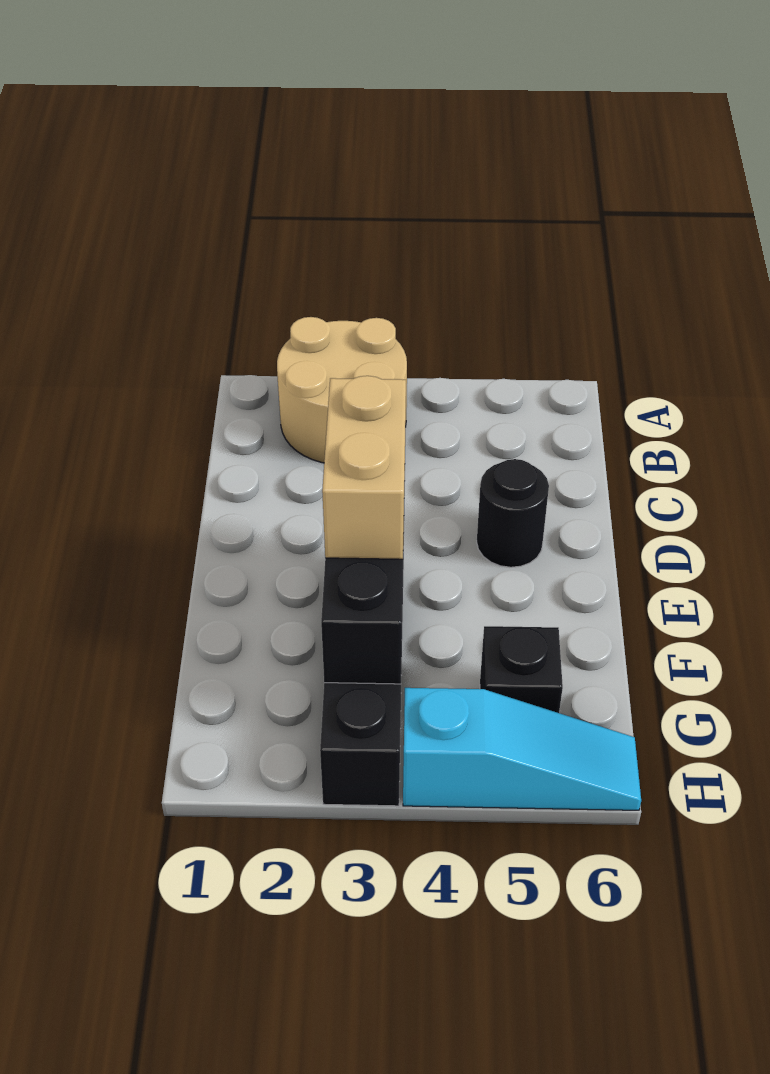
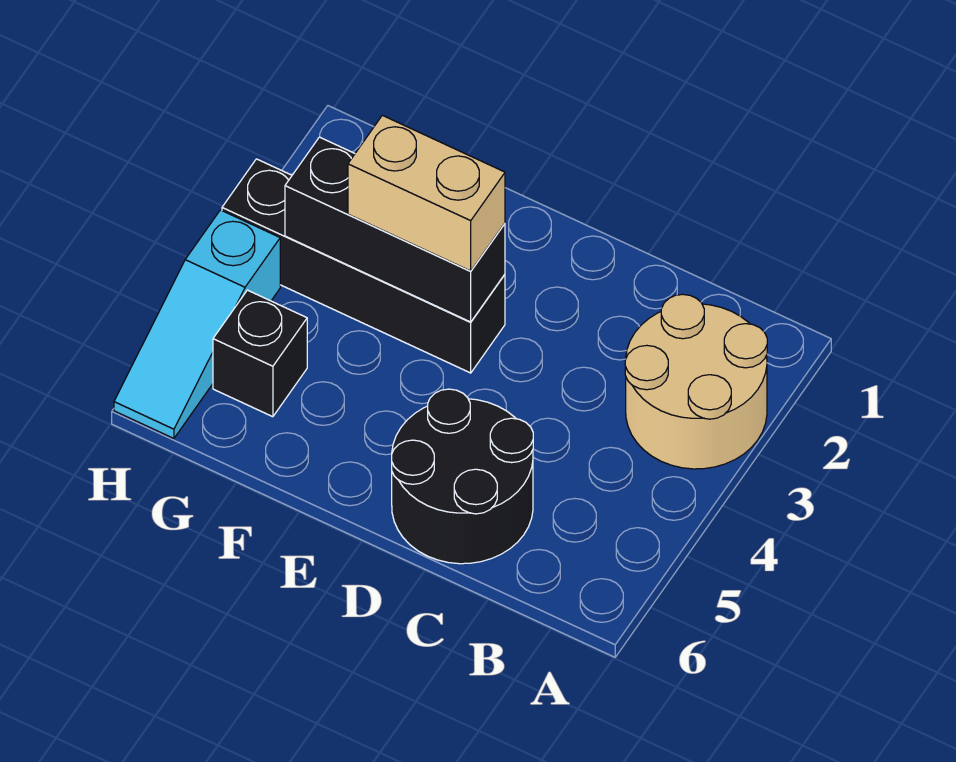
black 1x1 round brick [477,459,549,567] -> black 2x2 round brick [392,389,533,564]

